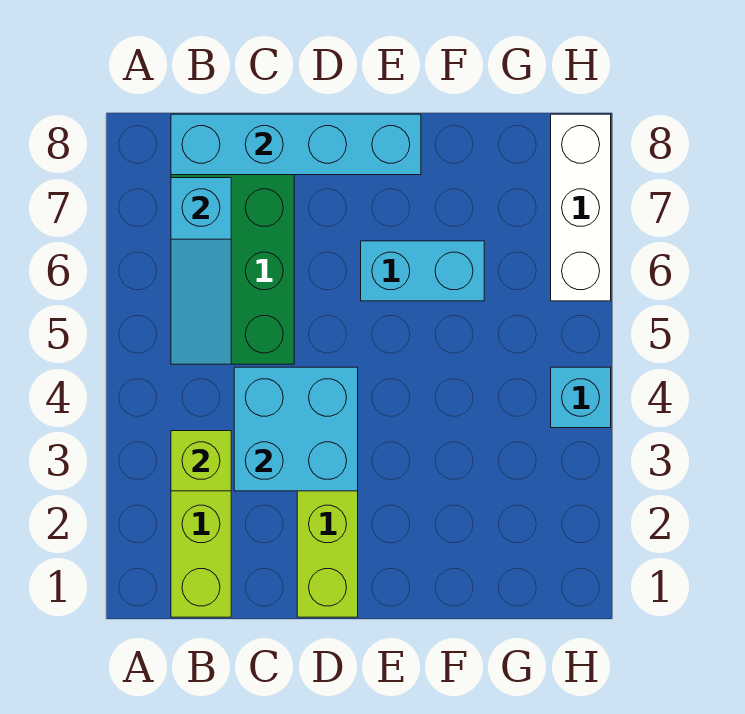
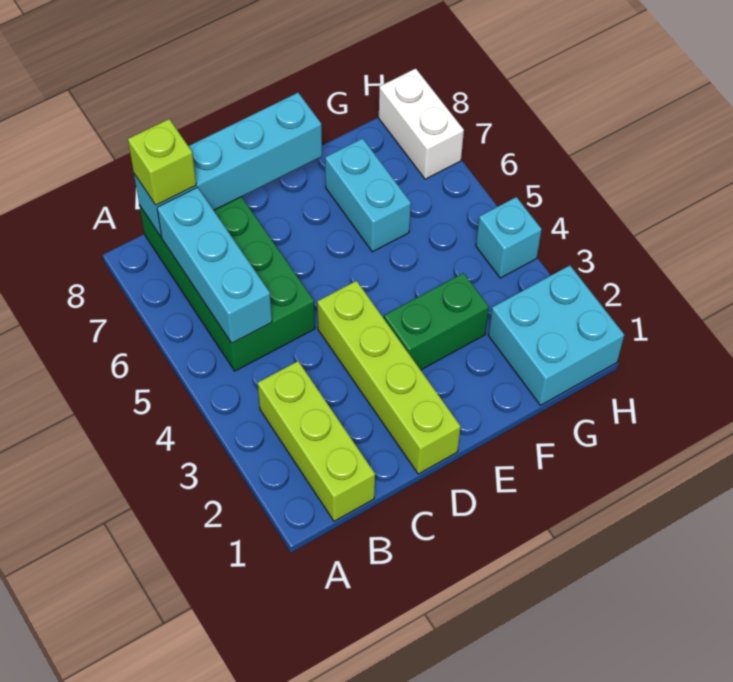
lime 1x1 brick [171,431,231,491] -> lime 1x1 brick moved to [128,119,196,205]
cyan 1x3 slope [171,178,231,364] -> cyan 1x3 brick [157,187,272,343]
cyan 2x2 brick [234,367,358,491] -> cyan 2x2 brick moved to [488,265,624,405]
none -> green 1x2 brick [384,273,489,370]
cyan 1x2 brick [361,241,484,301] -> cyan 1x2 brick turned to [325,138,411,252]
white 1x3 brick [551,114,611,301] -> white 1x2 brick [379,69,464,179]

